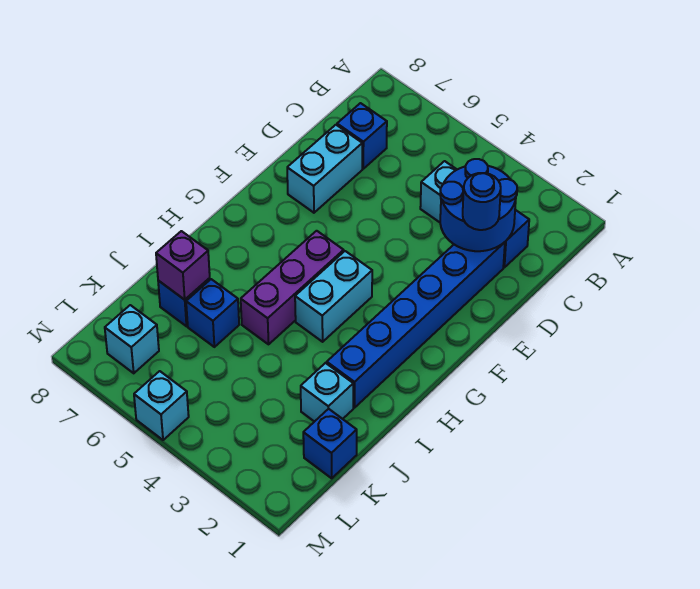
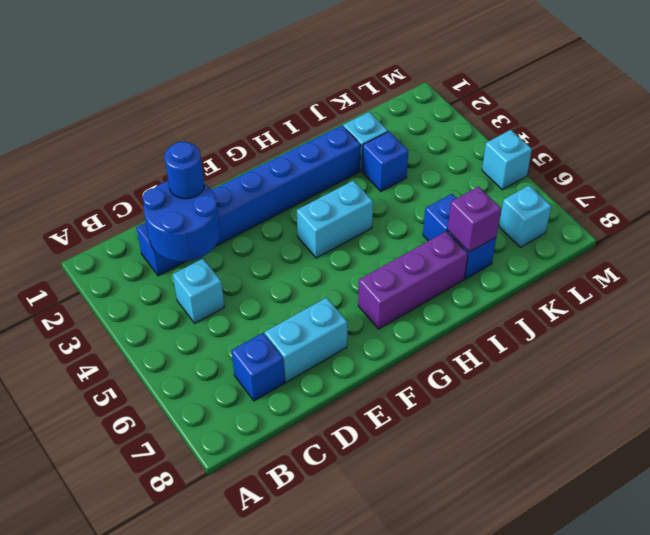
purple 1x3 brick [241,231,344,344] -> purple 1x3 brick moved to [358,232,468,329]
blue 1x1 brick [303,409,357,478] -> blue 1x1 brick moved to [362,132,408,191]

